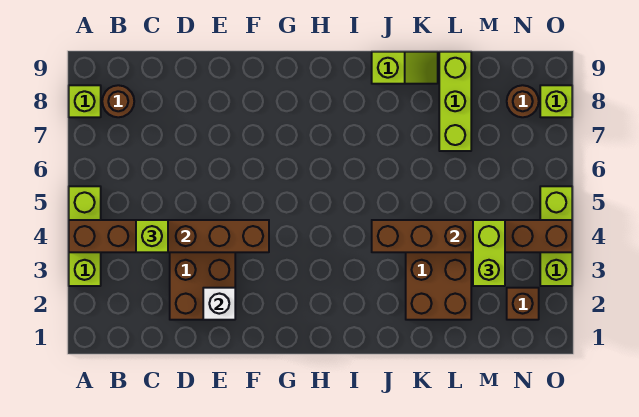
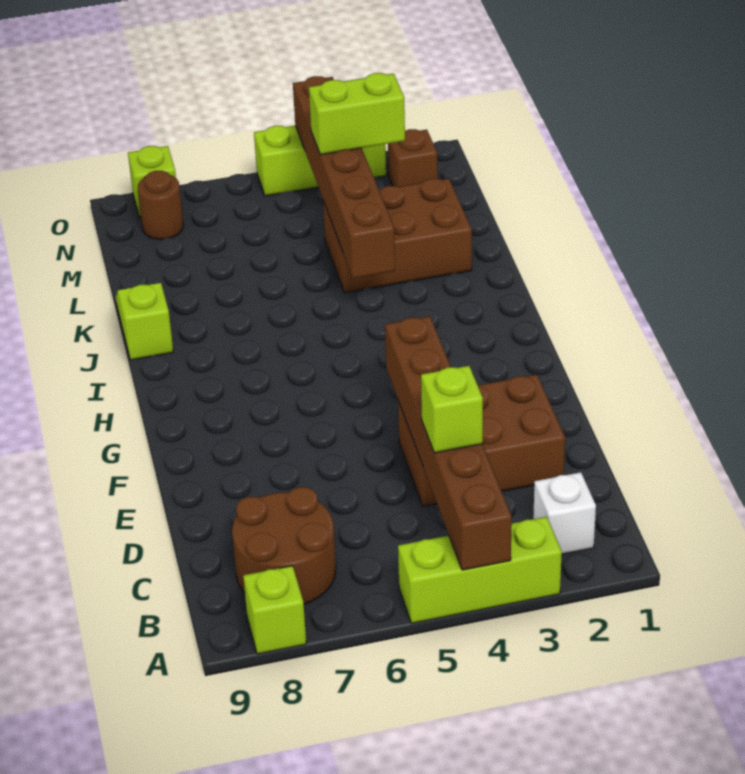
brown 1x1 round brick [102,85,134,117] -> brown 2x2 round brick [232,487,336,604]
white 1x1 brick [203,288,235,320] -> white 1x1 brick moved to [533,472,596,554]
lime 1x3 brick [439,52,471,151] -> none

